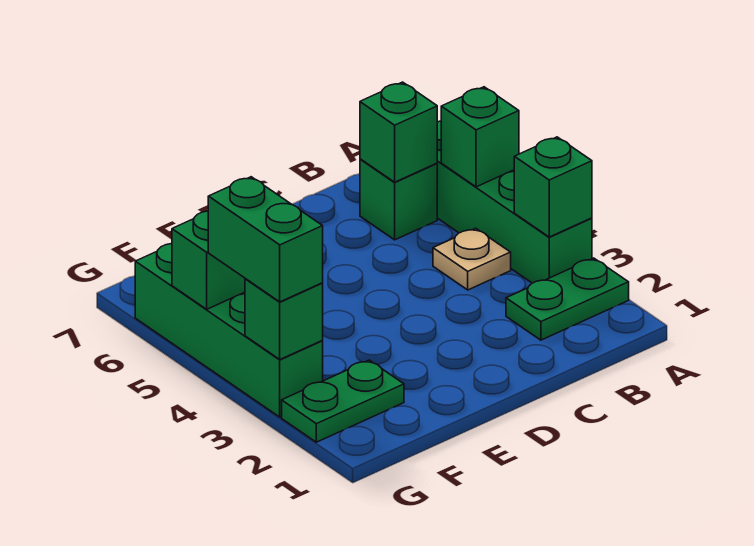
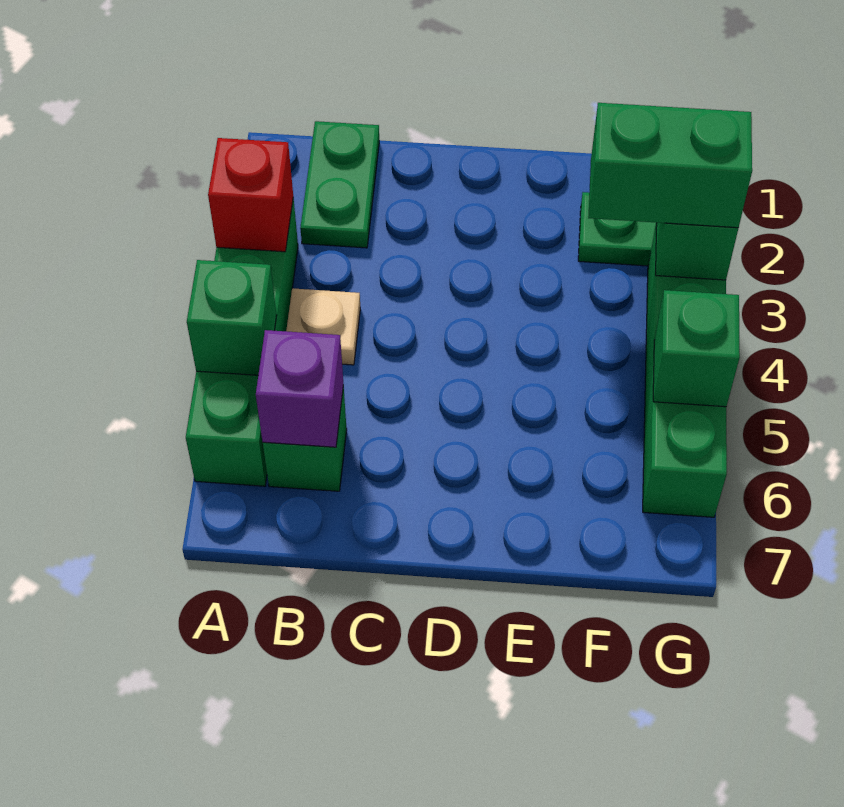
green 1x2 plate [506,258,629,340] -> green 1x2 plate turned to [300,121,379,248]
green 1x1 brick [514,137,592,237] -> red 1x1 brick [208,138,293,252]
green 1x1 brick [360,82,437,182] -> purple 1x1 brick [256,330,343,447]
green 1x2 brick [208,177,323,302] -> green 1x2 brick turned to [588,103,752,228]

